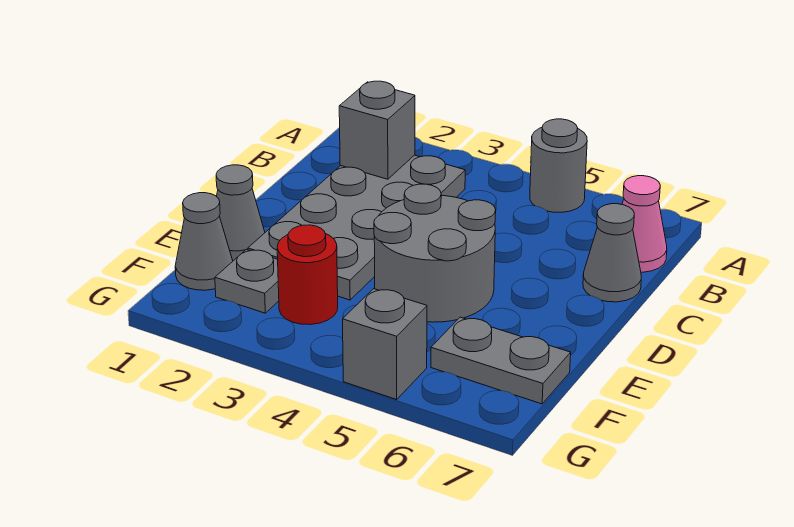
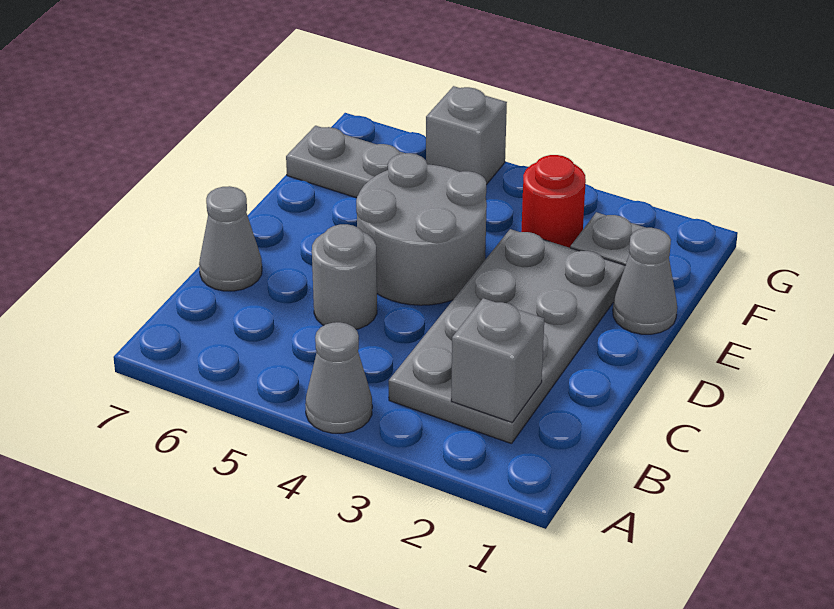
grey 1x1 round brick [530,119,587,212] -> grey 1x1 round brick moved to [312,224,377,329]
pink 1x1 cone [622,176,667,272] -> none
grey 1x1 cone [175,193,233,290] -> grey 1x1 cone moved to [305,322,372,433]

